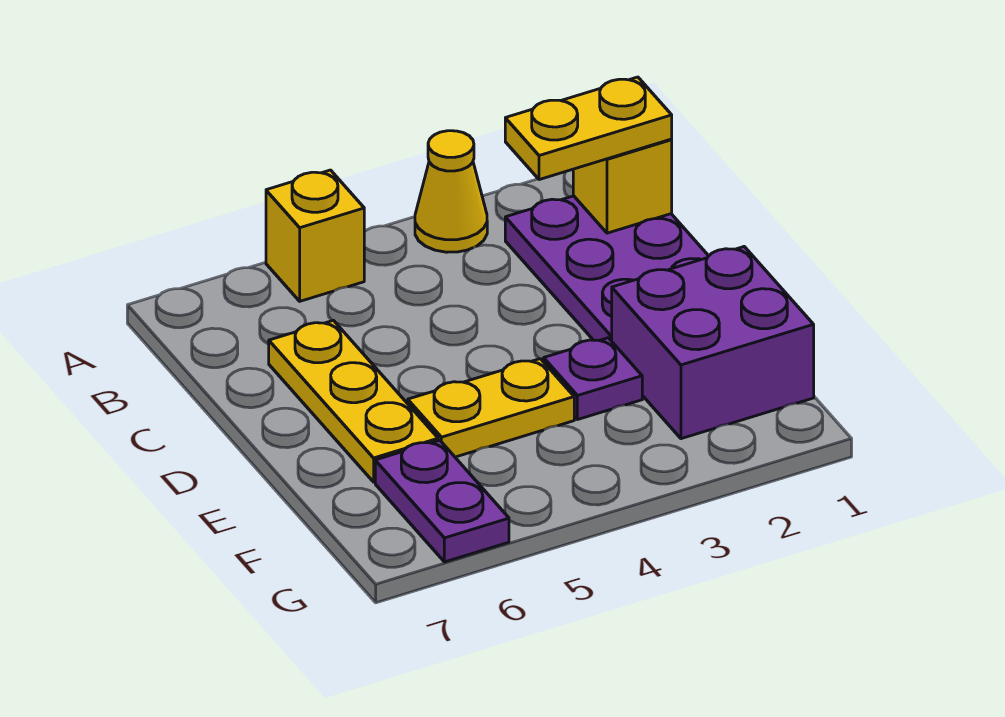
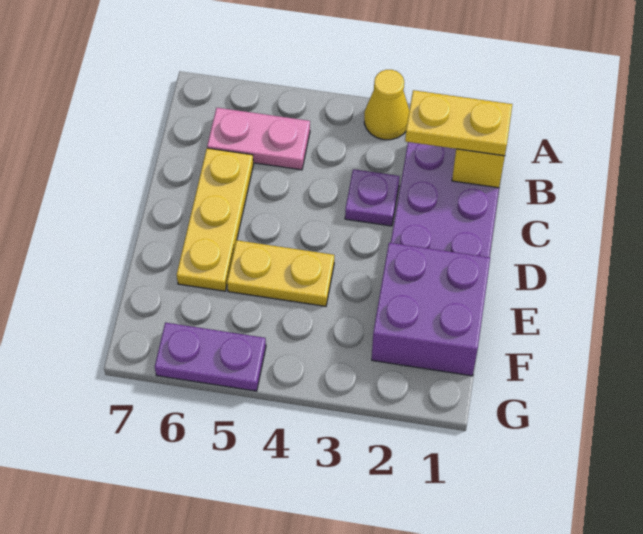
yellow 1x1 brick [266,170,364,301] -> none
none -> pink 1x2 plate [207,108,310,170]
purple 1x1 plate [544,338,642,420] -> purple 1x1 plate moved to [345,169,400,226]
purple 1x2 plate [375,440,509,562] -> purple 1x2 plate turned to [155,323,266,391]

